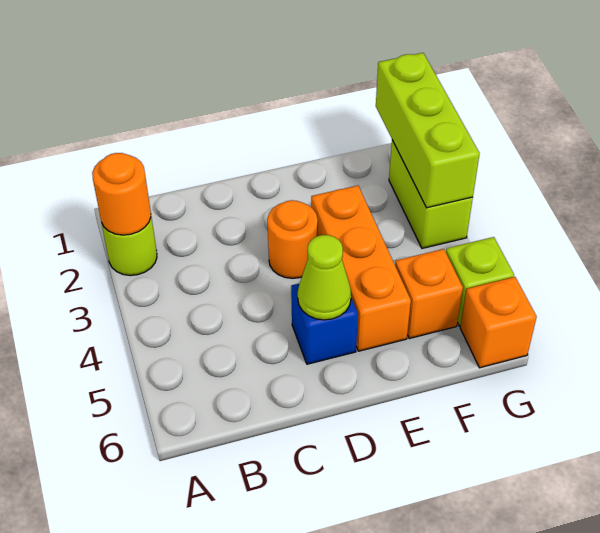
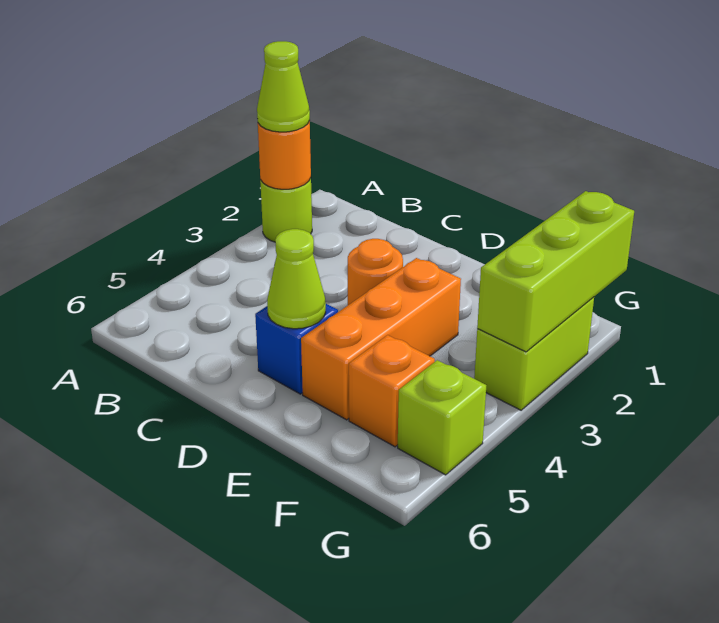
none -> lime 1x1 cone [257,41,310,132]
orange 1x1 brick [460,277,537,368] -> none

